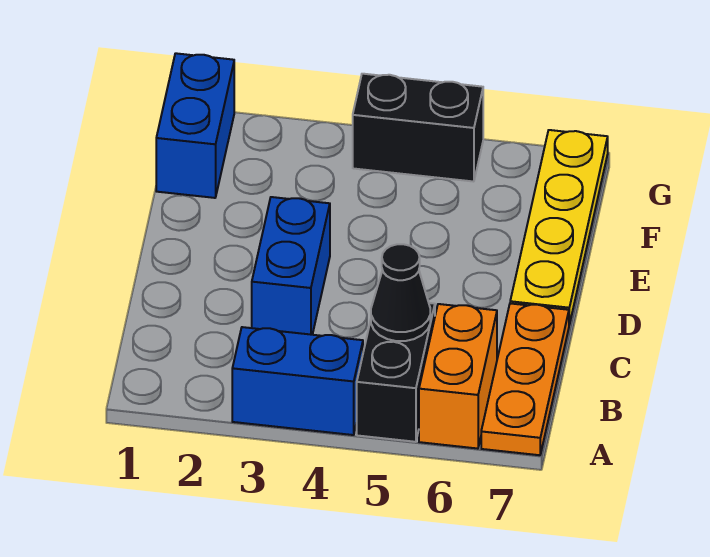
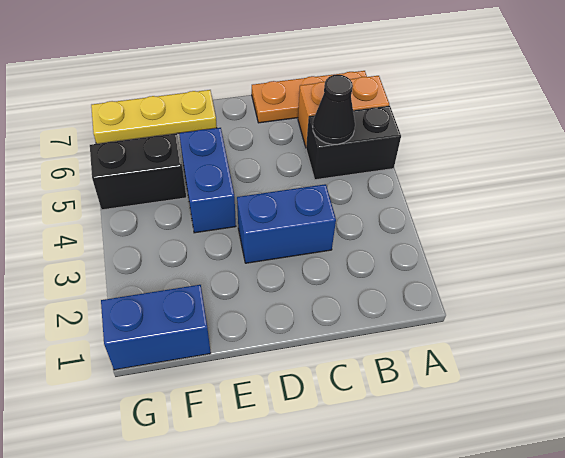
blue 1x2 brick [232,327,363,435] -> blue 1x2 brick moved to [179,128,236,233]
yellow 1x4 plate [510,130,608,325] -> yellow 1x3 plate [91,90,217,144]
black 1x2 brick [353,74,483,182] -> black 1x2 brick turned to [90,133,186,210]

